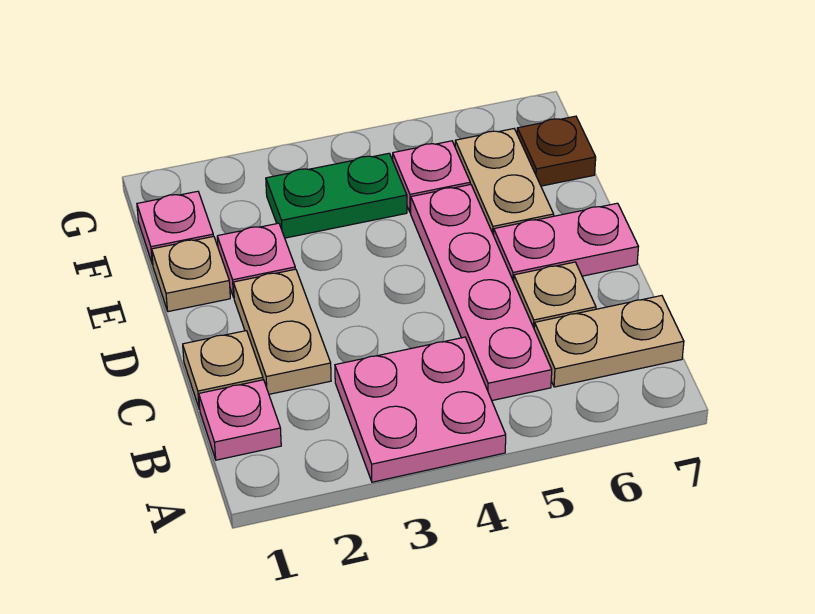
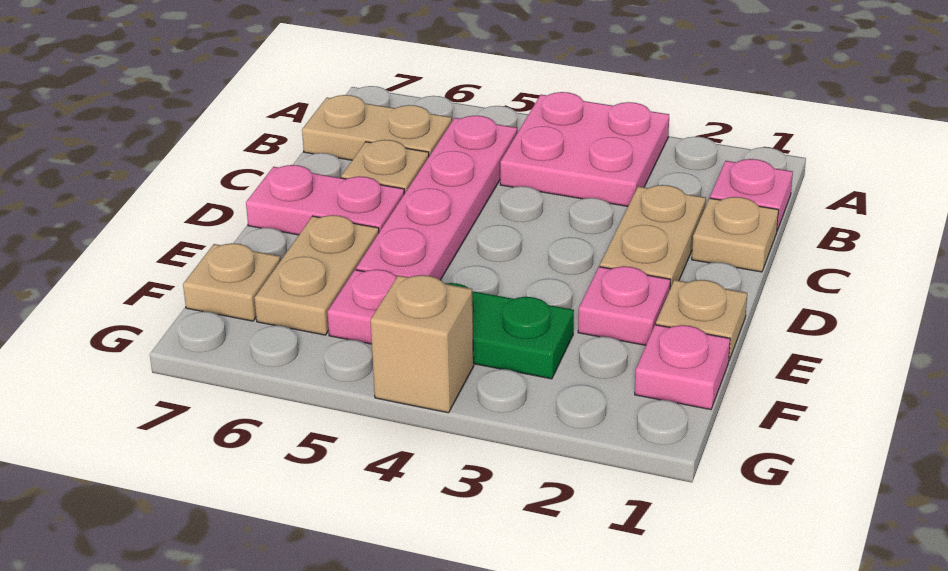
brown 1x1 plate [517,116,596,186] -> tan 1x1 plate [183,243,281,321]
none -> tan 1x1 brick [370,275,474,413]

